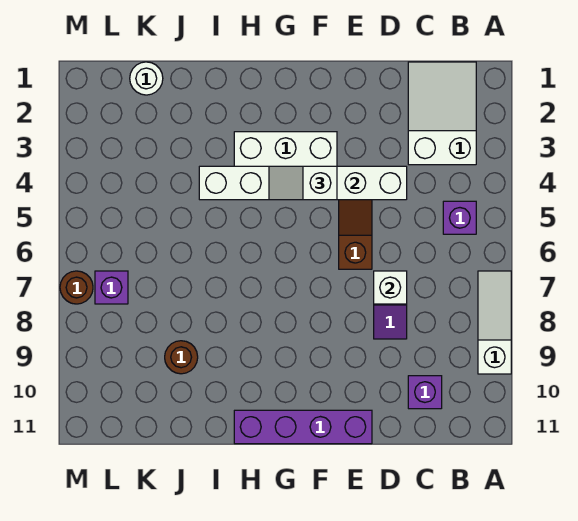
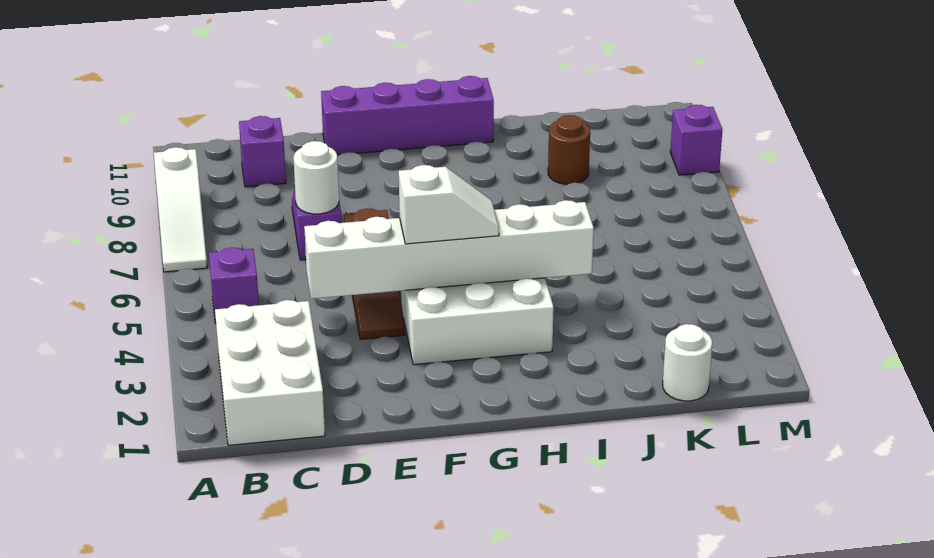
white 2x3 slope [408,62,476,165] -> white 2x3 brick [215,300,325,445]
white 1x1 brick [374,271,407,304] -> white 1x1 round brick [293,141,339,214]
purple 1x1 brick [95,271,128,304] -> purple 1x1 brick moved to [670,105,722,175]
brown 1x1 round brick [60,271,93,304] -> none

